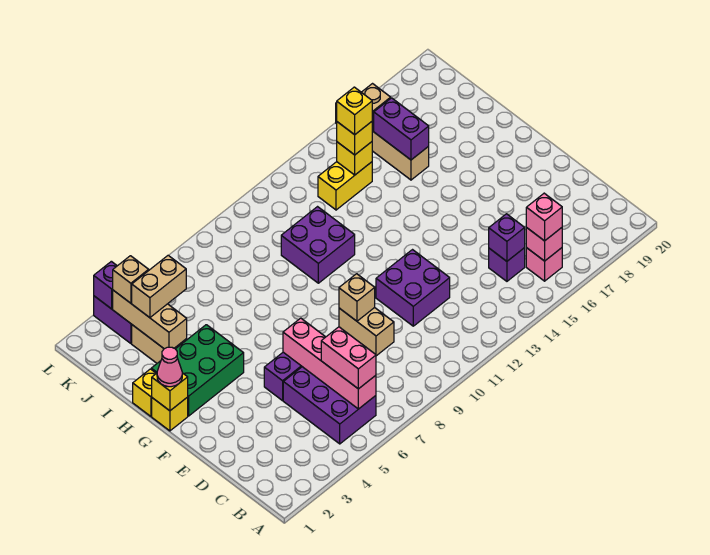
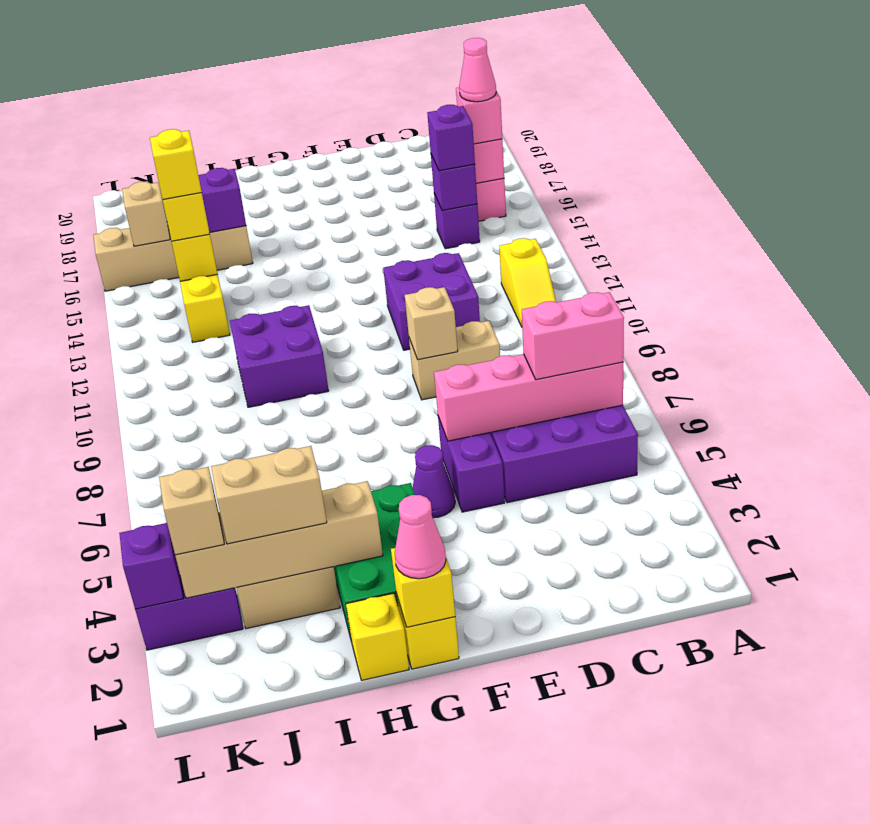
none -> yellow 1x2 slope [499,238,556,327]
none -> pink 1x1 cone [459,38,496,102]
none -> purple 1x1 brick [427,105,475,171]
none -> purple 1x1 cone [413,445,455,518]
tan 1x3 brick [113,290,187,349] -> tan 1x4 brick [175,481,383,598]
tan 1x2 brick [132,255,186,318] -> tan 1x2 brick turned to [211,446,327,544]

